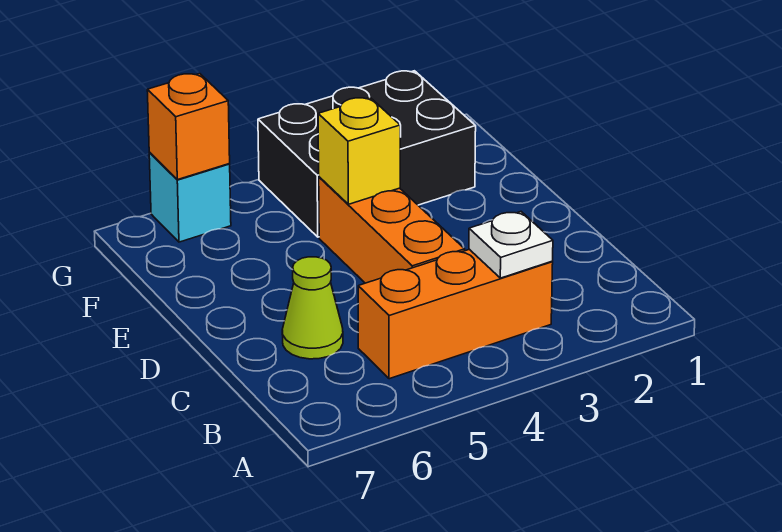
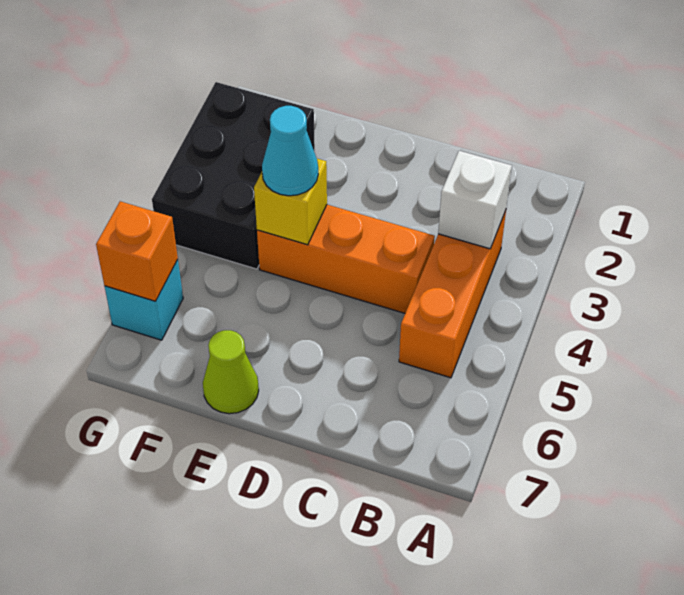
white 1x1 plate [469,212,553,278] -> white 1x1 brick [438,151,512,249]
lime 1x1 cone [282,257,343,359] -> lime 1x1 cone moved to [203,330,259,414]
none -> cyan 1x1 cone [262,106,318,196]

